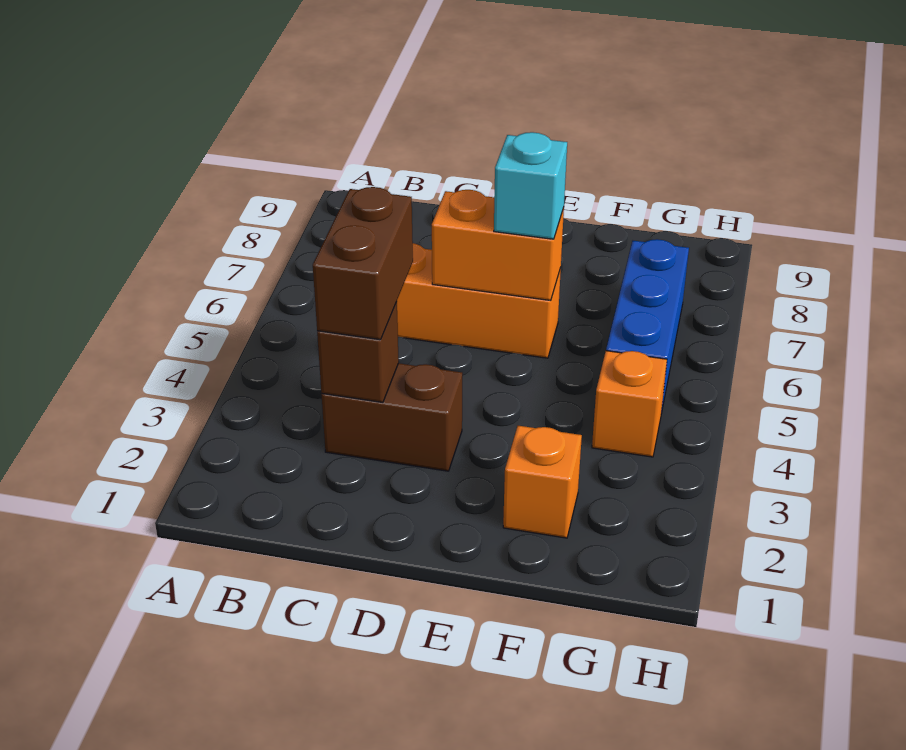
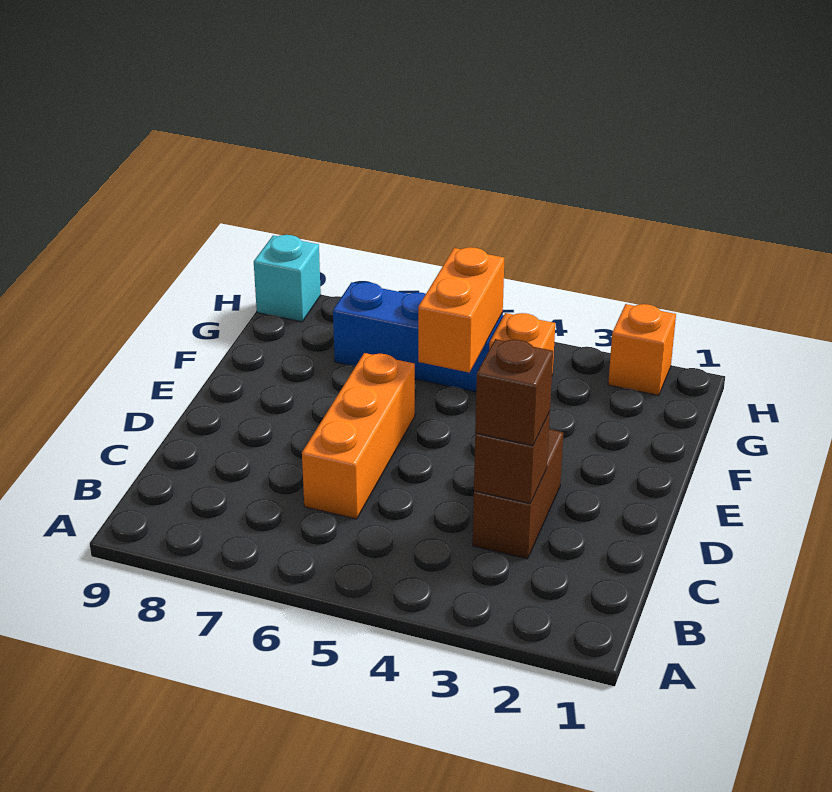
brown 1x2 brick [313,187,413,340] -> brown 1x1 brick [475,339,553,446]
orange 1x2 brick [432,190,564,300] -> orange 1x2 brick moved to [418,247,504,373]
cyan 1x1 brick [494,132,567,239] -> cyan 1x1 brick moved to [254,235,321,322]
orange 1x1 brick [503,426,582,538] -> orange 1x1 brick moved to [608,304,676,396]

